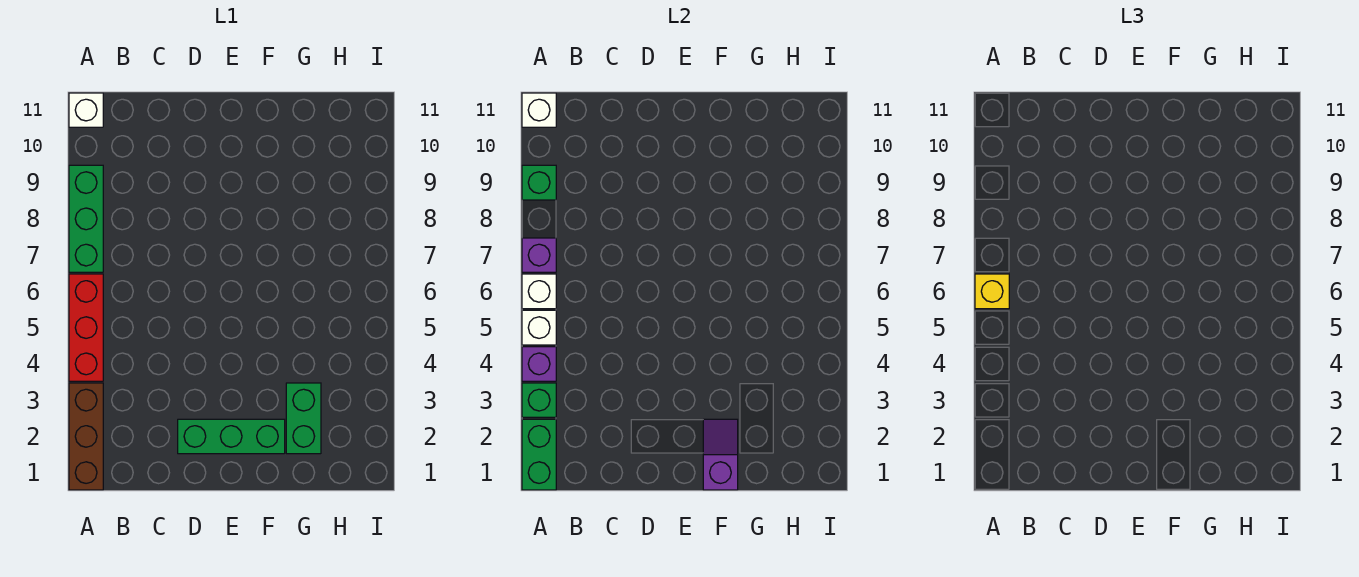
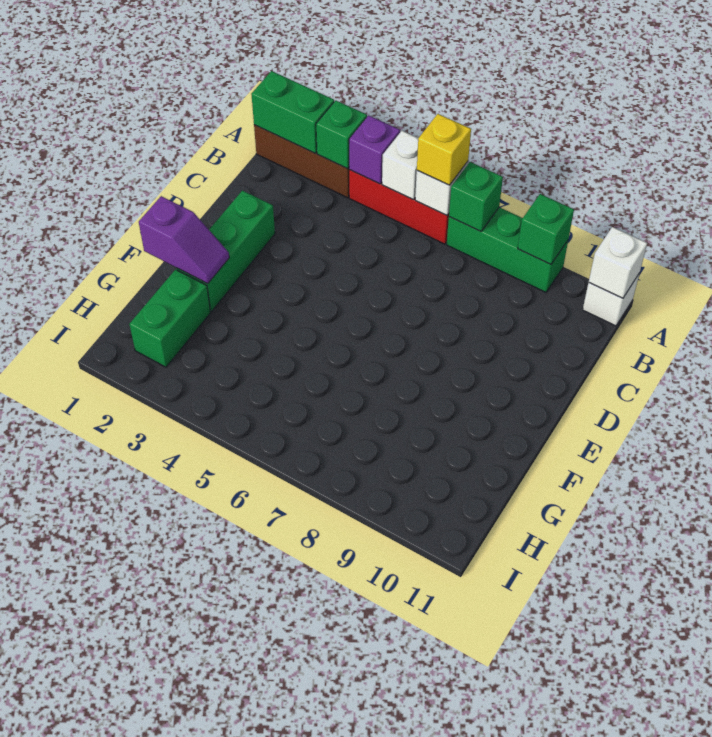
purple 1x1 brick [522,238,556,272] -> green 1x1 brick [449,162,503,231]
green 1x2 brick [286,383,321,454] -> green 1x2 brick turned to [129,269,211,367]

